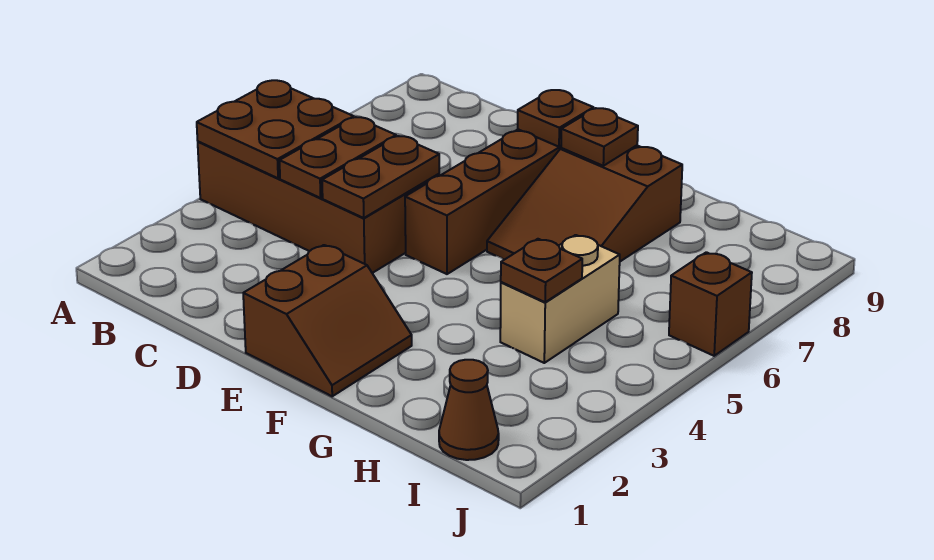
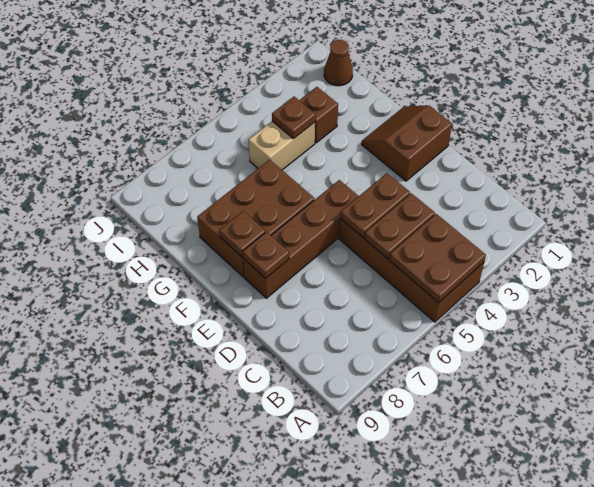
brown 2x3 slope [487,145,682,261] -> brown 2x3 brick [197,160,315,277]
brown 1x1 brick [669,252,752,356] -> brown 1x1 brick moved to [299,87,338,143]

